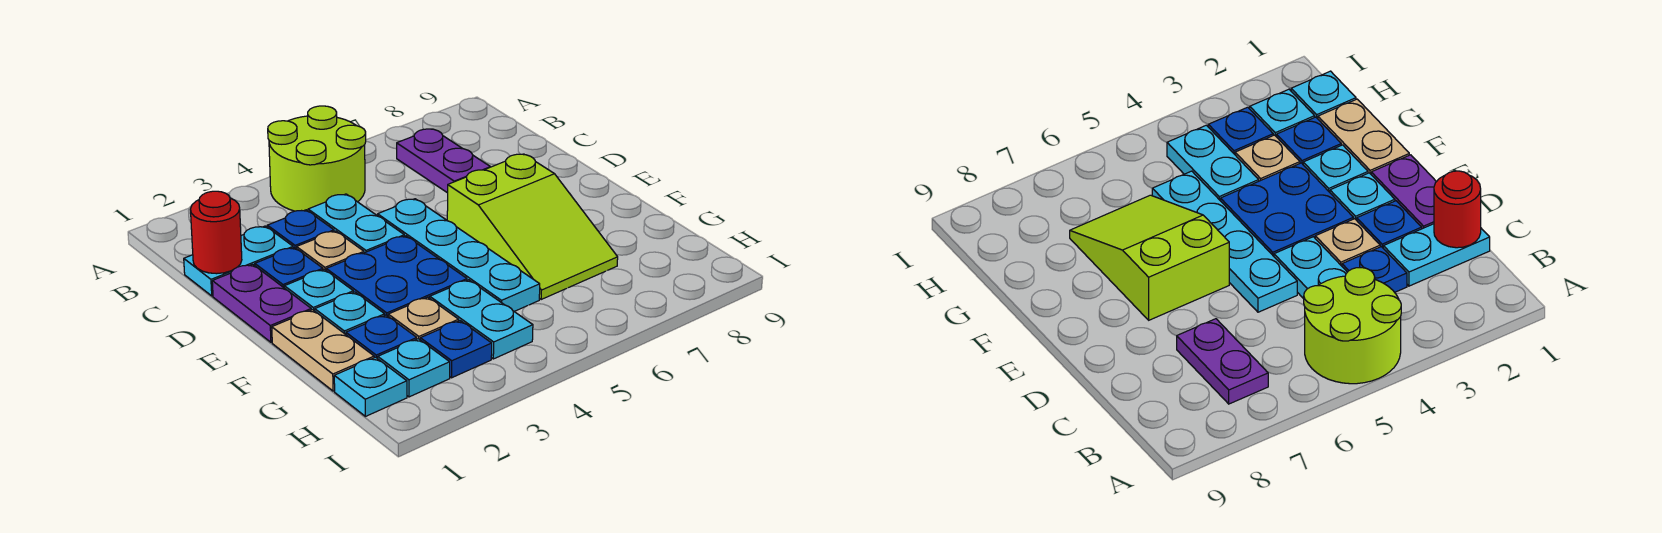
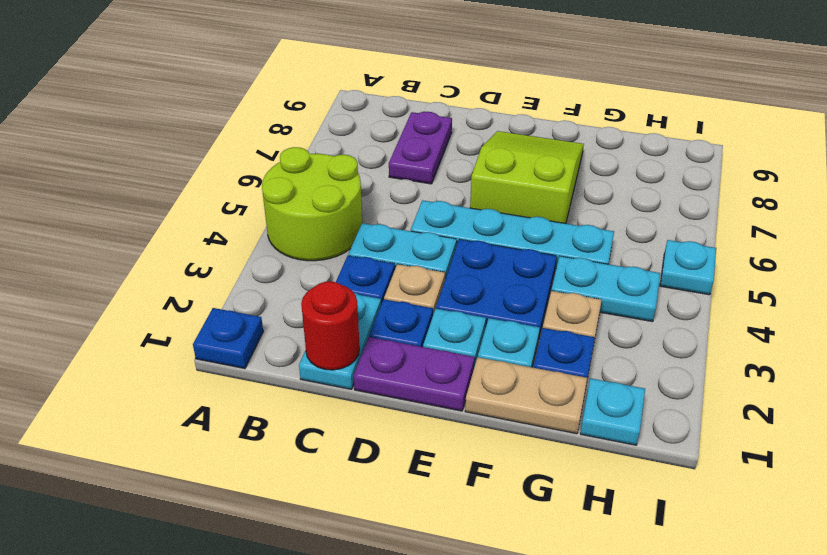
purple 1x2 plate [397,129,490,193] -> purple 1x2 plate turned to [389,112,452,184]
lime 2x3 slope [447,154,618,299] -> lime 2x3 slope turned to [470,131,584,223]
cyan 1x1 plate [378,339,450,397] -> cyan 1x1 plate moved to [660,240,716,295]
blue 1x1 plate [420,321,492,378] -> blue 1x1 plate moved to [193,308,263,368]

